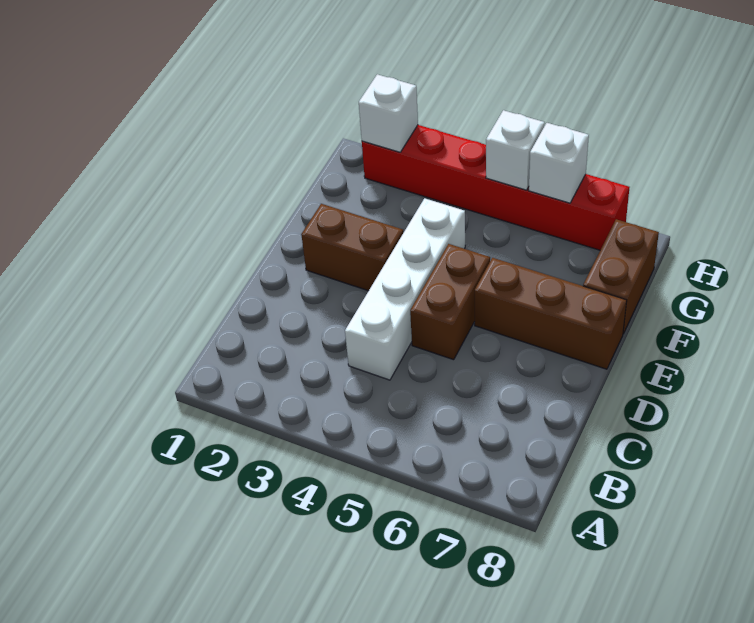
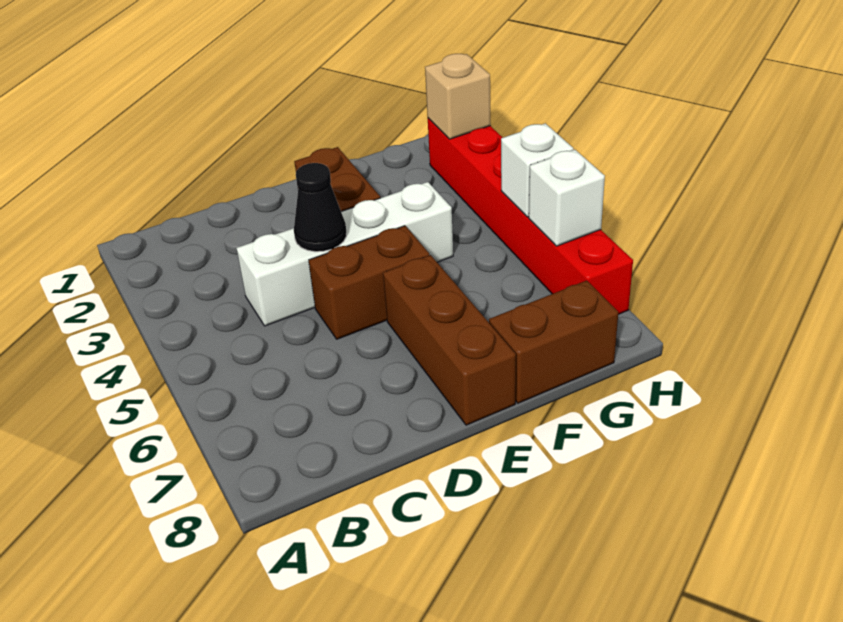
none -> black 1x1 cone [294,163,346,252]
white 1x1 brick [359,74,418,152] -> tan 1x1 brick [425,54,491,139]

